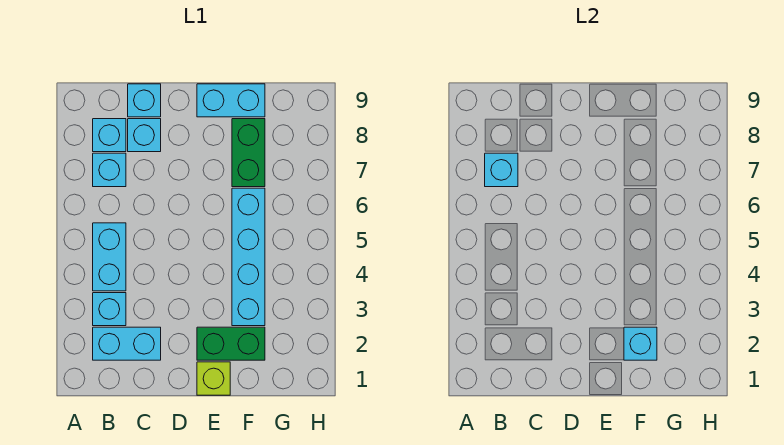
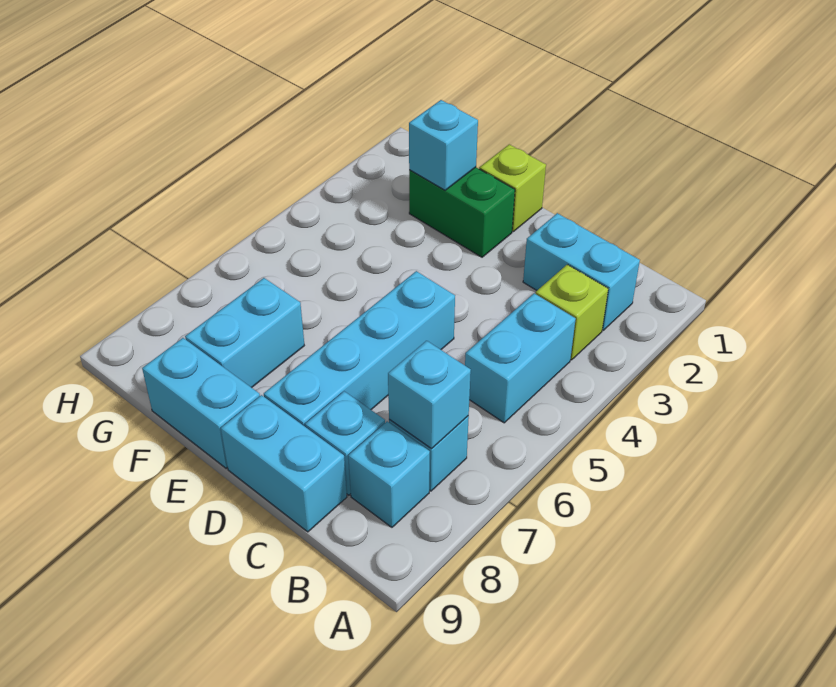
cyan 1x1 brick [93,293,126,326] -> lime 1x1 brick [536,265,608,360]
cyan 1x1 brick [128,84,161,117] -> cyan 1x2 brick [221,395,347,532]
cyan 1x4 brick [232,188,265,326] -> cyan 1x4 brick moved to [264,271,455,426]
green 1x2 brick [232,119,265,187] -> cyan 1x2 brick [185,278,304,388]

